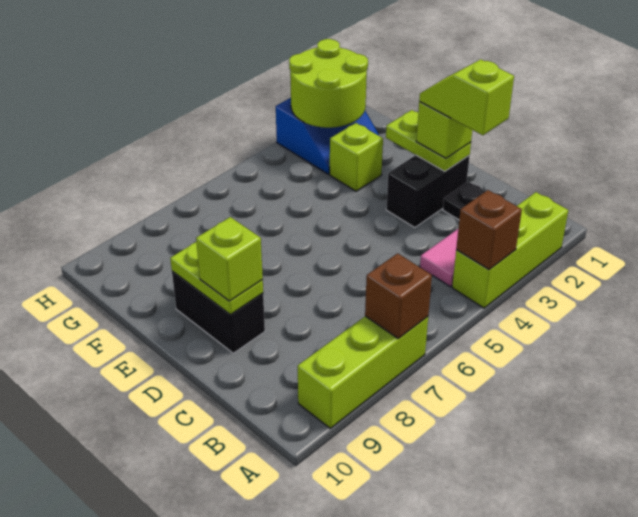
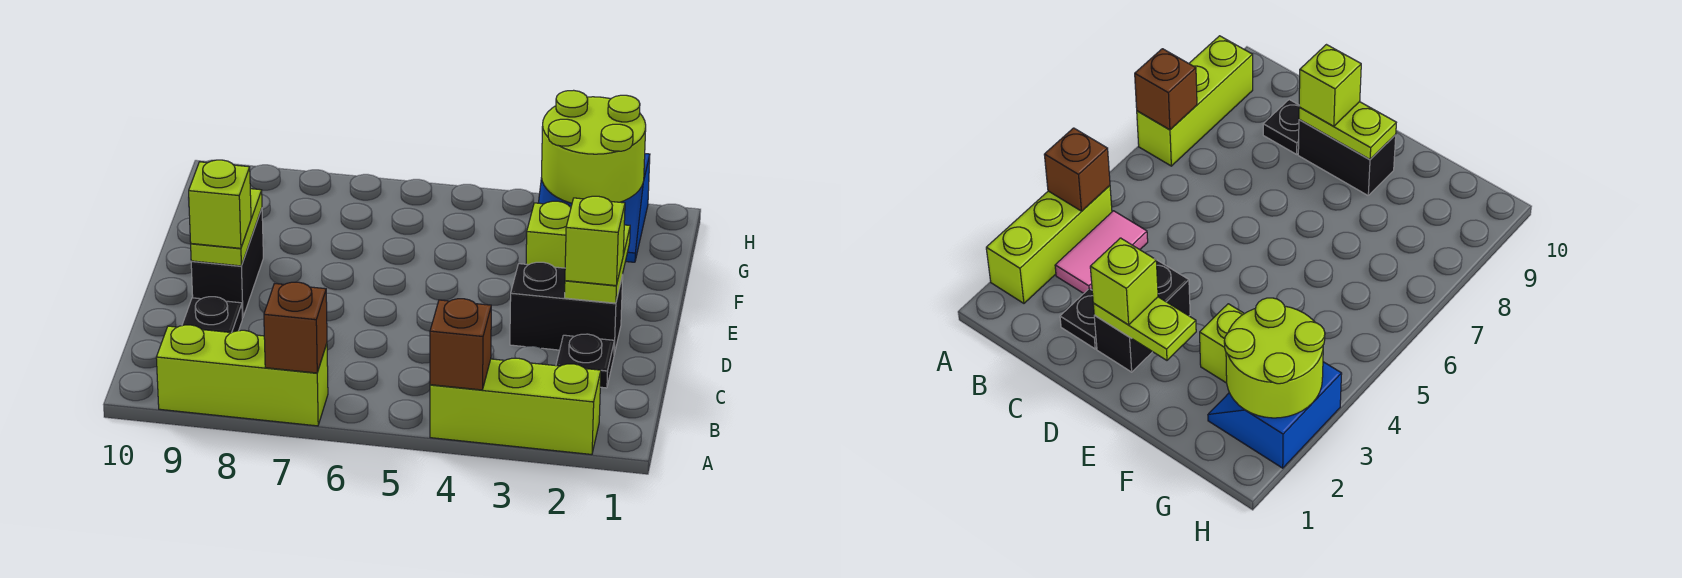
lime 1x2 slope [419,59,514,135] -> none
none -> black 1x1 plate [182,297,242,333]

